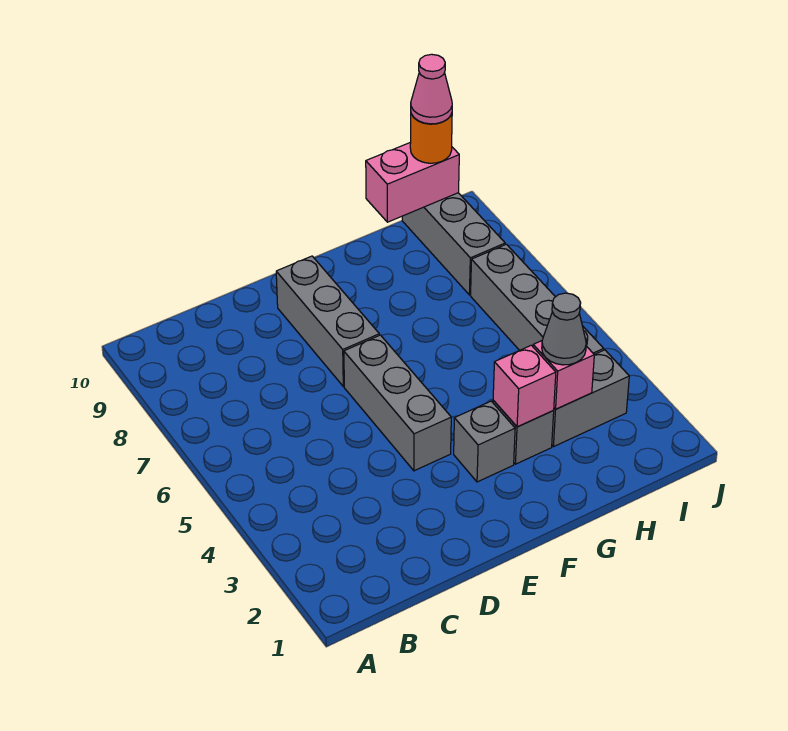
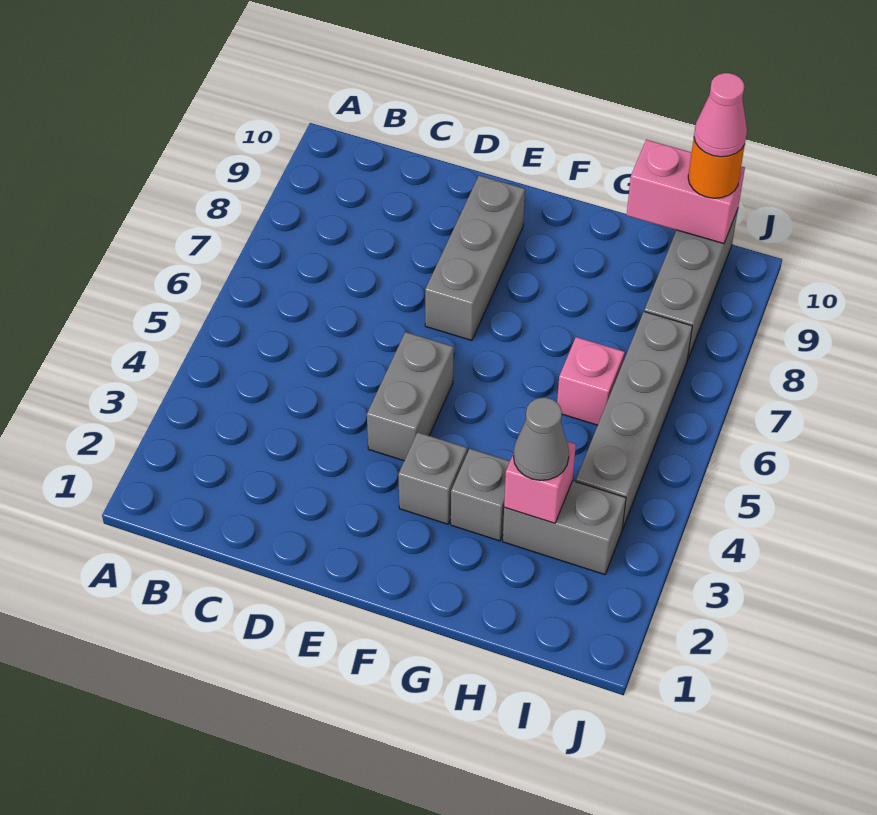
grey 1x3 brick [344,335,451,471] -> grey 1x2 brick [367,332,453,461]
pink 1x1 brick [493,345,556,427] -> pink 1x1 brick moved to [557,337,625,425]

